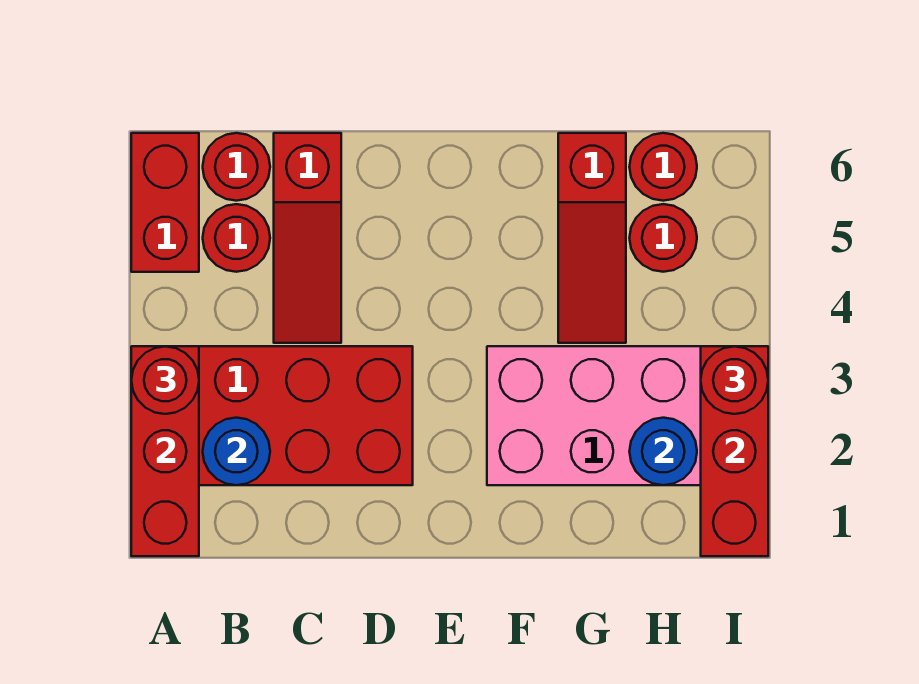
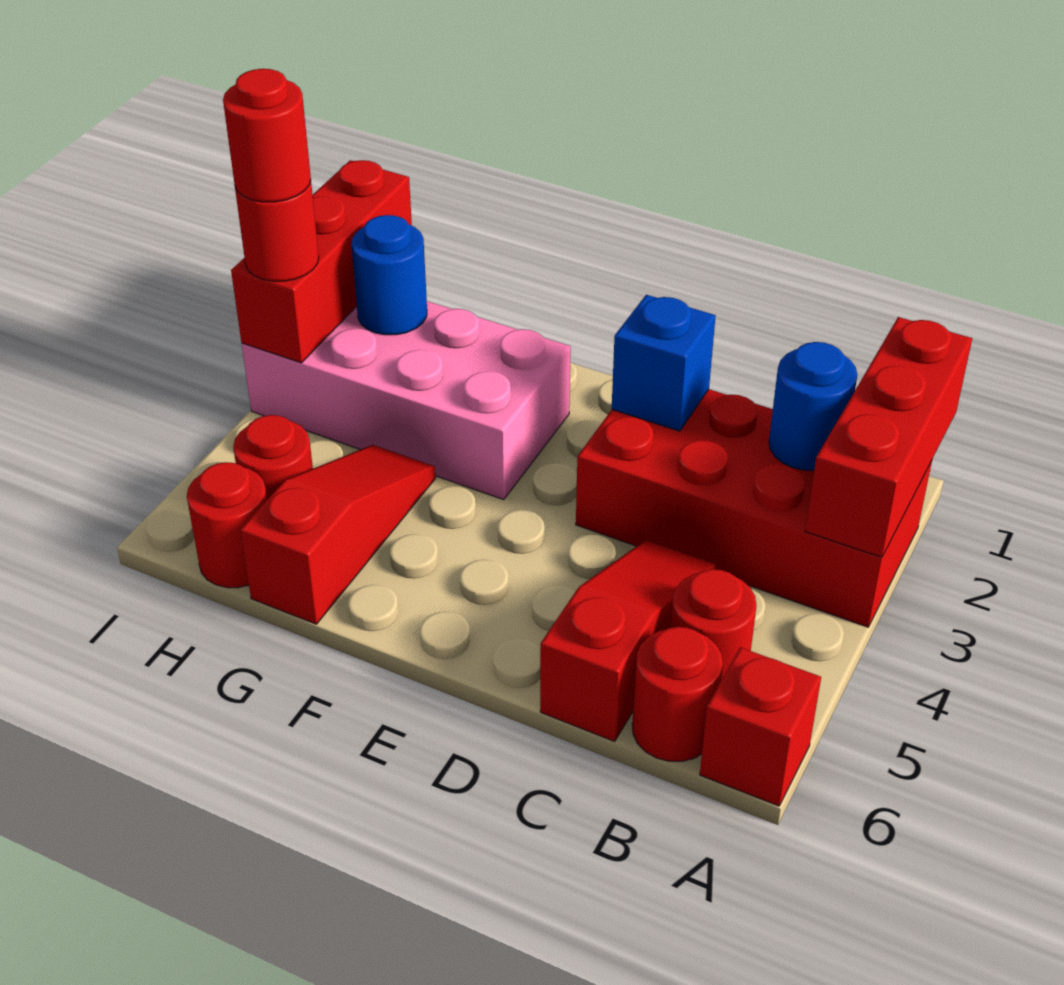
red 1x1 round brick [131,346,199,414] -> red 1x1 round brick moved to [223,69,311,202]
red 1x2 brick [131,133,199,272] -> red 1x1 brick [700,647,821,806]
none -> blue 1x1 brick [612,295,716,431]

